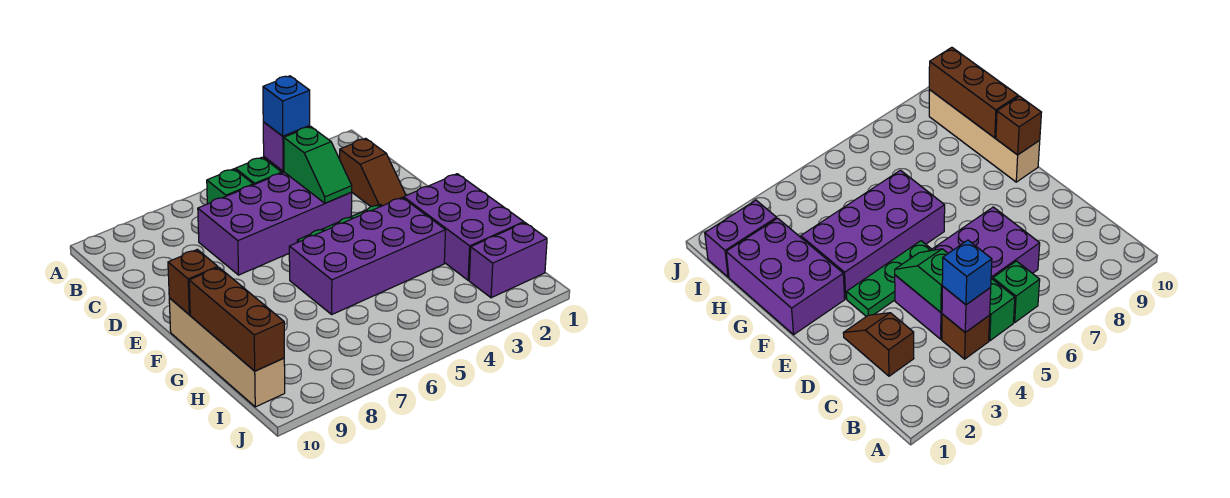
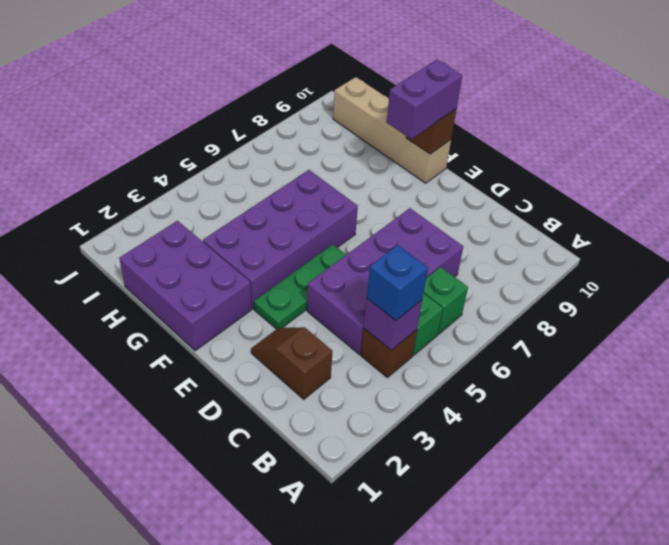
green 1x2 slope [284,127,352,203] -> none
brown 1x3 brick [189,267,284,371] -> none
purple 1x2 brick [469,223,547,298] -> purple 1x2 brick moved to [387,60,462,139]

